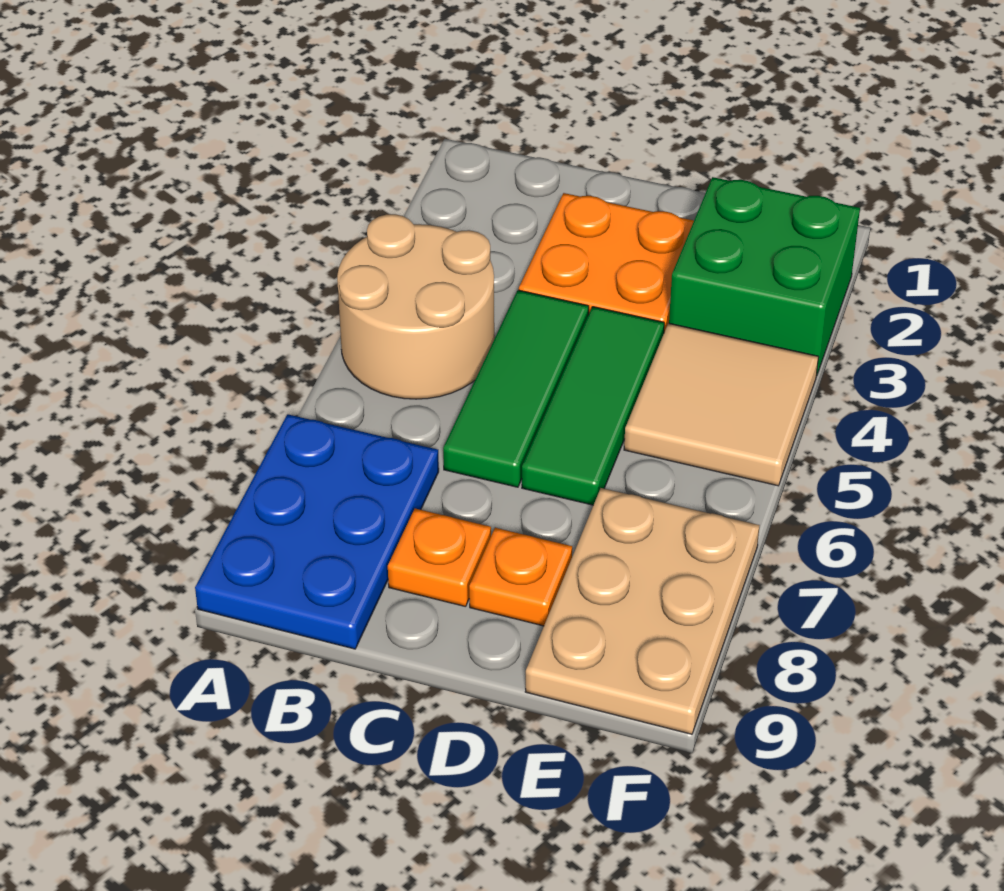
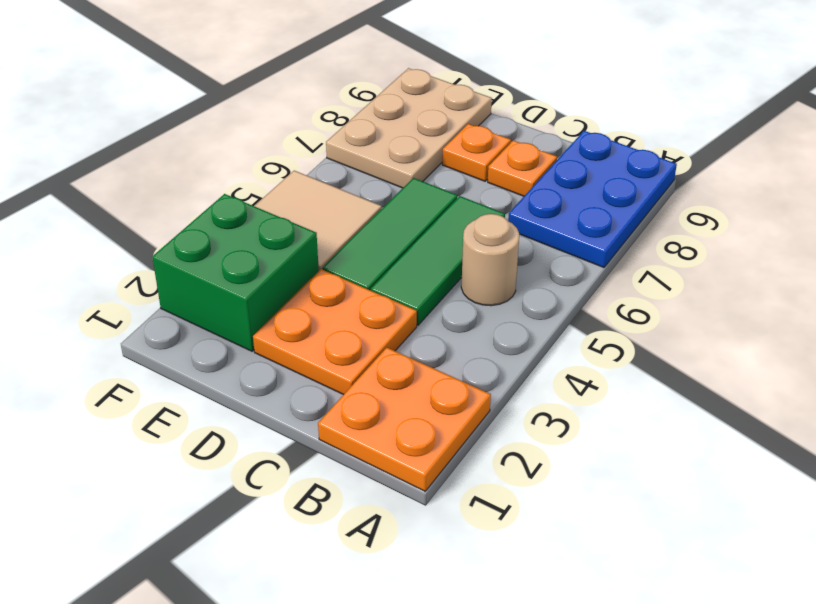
none -> orange 2x2 plate [318,348,491,491]
tan 2x2 round brick [337,214,494,399] -> tan 1x1 round brick [461,214,519,306]

